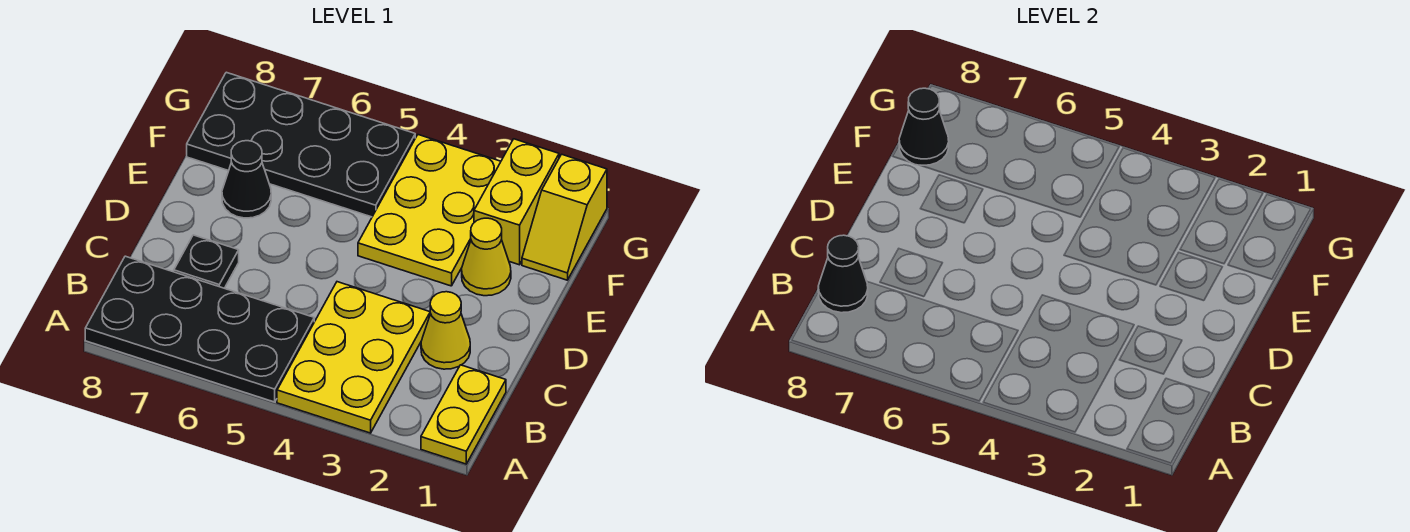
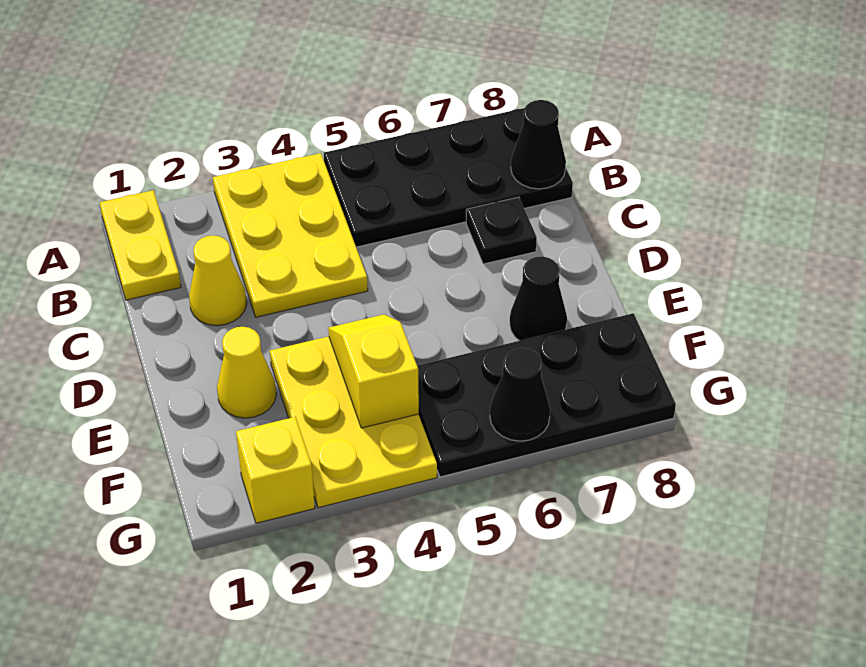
yellow 1x2 slope [522,154,607,280] -> yellow 1x2 slope moved to [328,314,419,428]
yellow 1x2 brick [474,139,559,265] -> yellow 1x1 brick [236,417,315,523]
black 1x1 cone [899,88,949,165] -> black 1x1 cone moved to [490,348,550,441]

